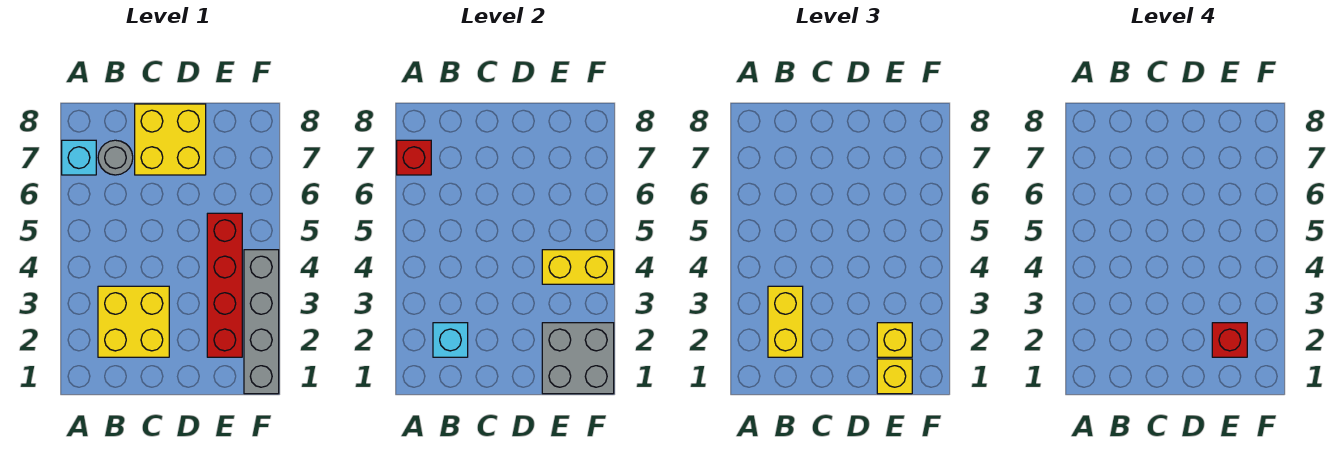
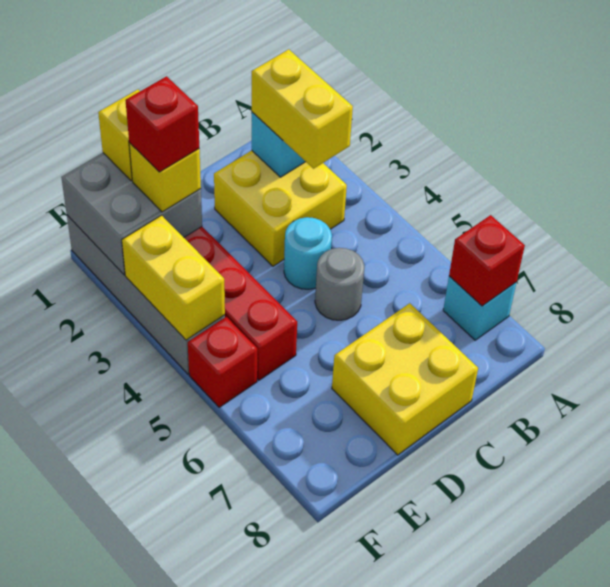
grey 1x1 round brick [98,140,133,175] -> grey 1x1 round brick moved to [315,248,365,320]
none -> cyan 1x1 round brick [284,217,332,289]
yellow 1x2 brick [542,250,614,284] -> yellow 1x2 brick turned to [122,215,225,340]
none -> red 1x1 brick [188,317,257,407]

